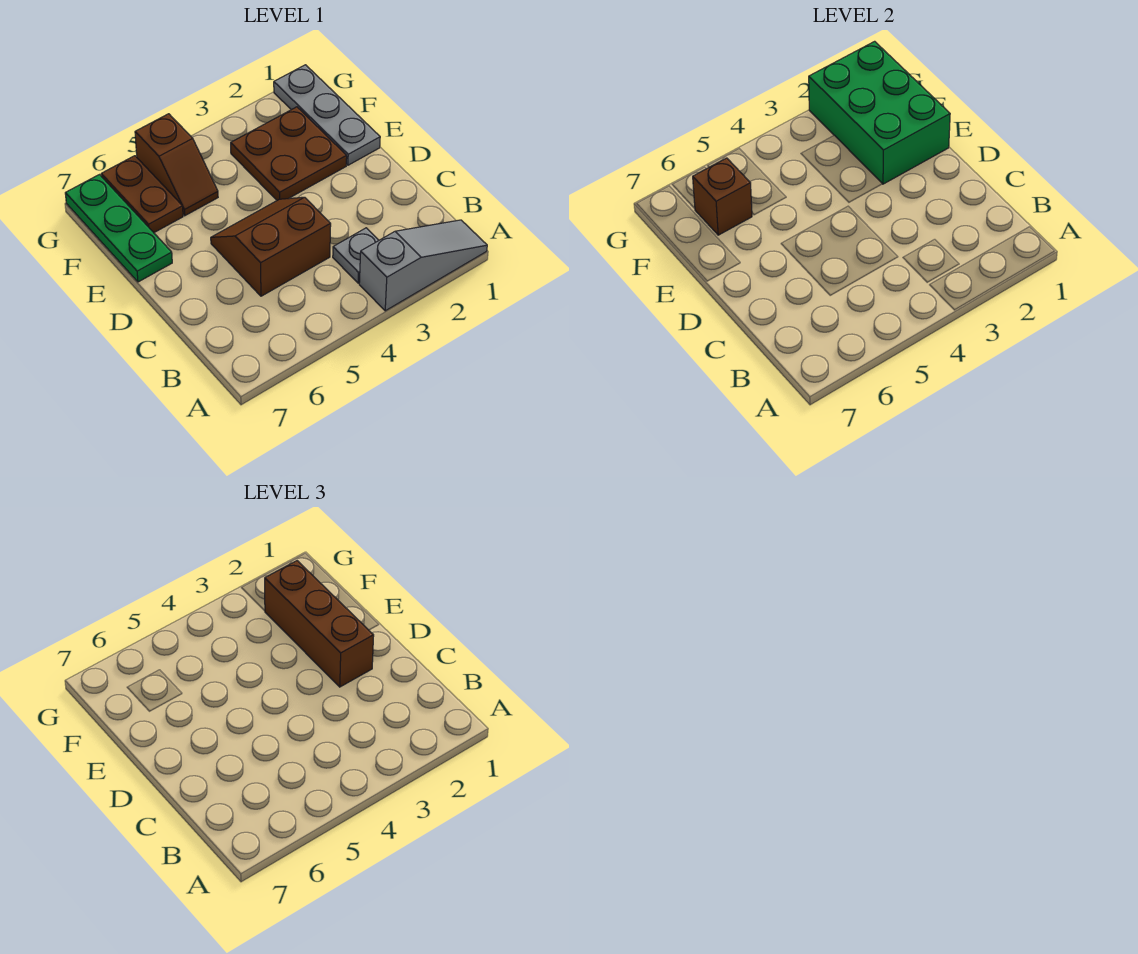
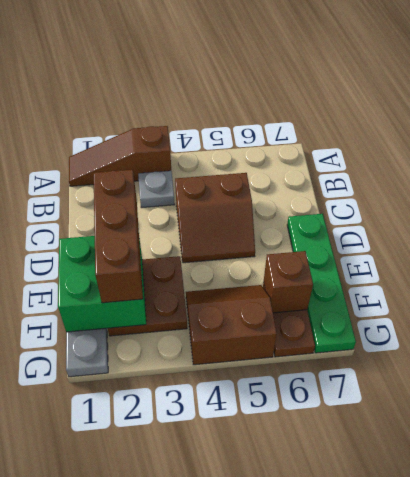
grey 1x3 slope [359,220,487,311] -> brown 1x3 slope [69,126,171,186]
green 2x3 brick [809,41,950,184] -> green 2x2 brick [58,236,146,332]
green 1x3 plate [65,175,172,282] -> green 1x4 plate [287,214,356,353]
brown 1x2 slope [135,114,218,216] -> brown 2x2 slope [186,285,277,365]

